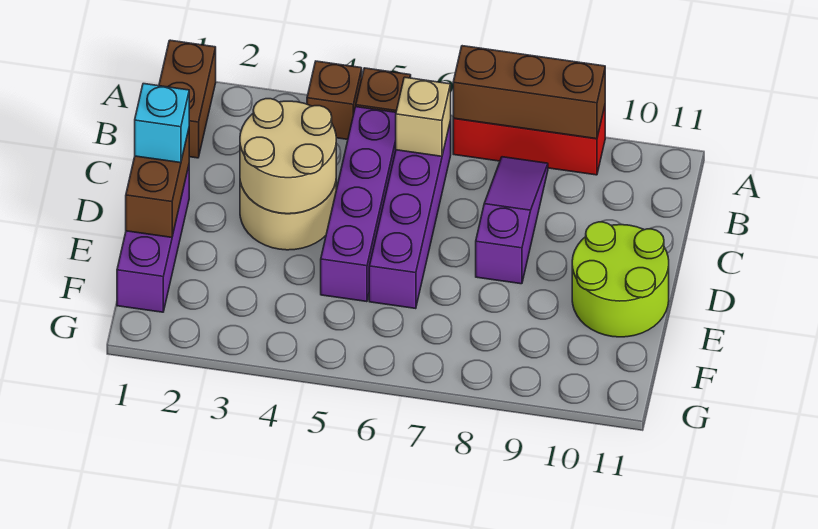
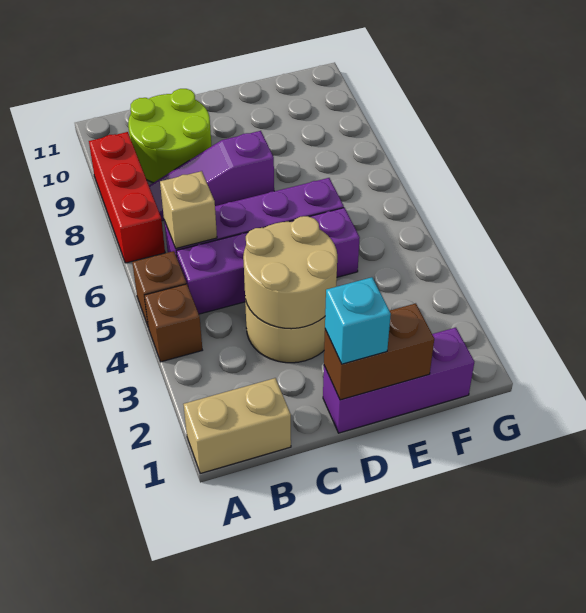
brown 1x2 brick [159,40,216,158] -> tan 1x2 brick [184,378,291,474]
brown 1x3 brick [453,46,605,139] -> none
lime 2x2 round brick [572,222,669,337] -> lime 2x2 round brick moved to [128,89,211,183]

